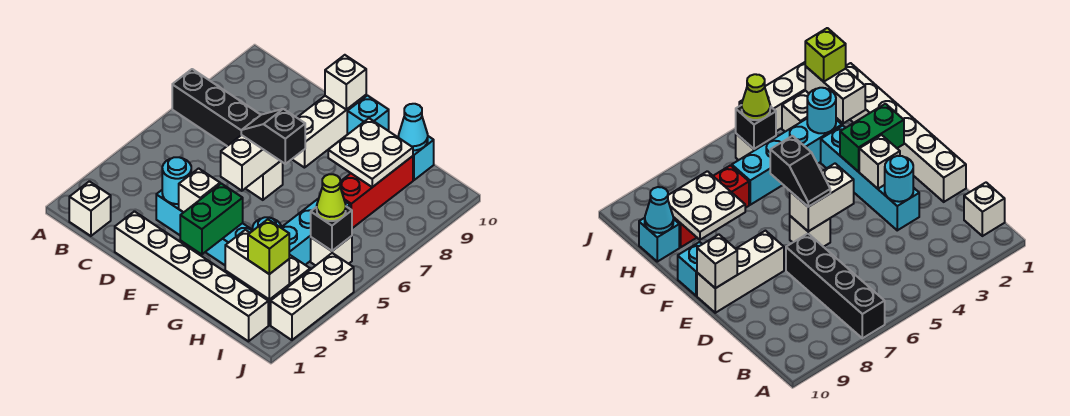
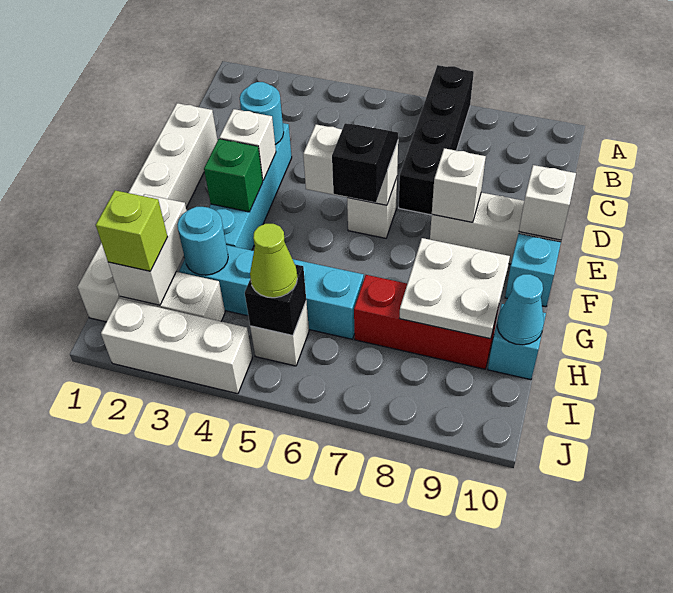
white 1x1 brick [69,181,111,236] -> white 1x1 brick moved to [432,148,486,222]
green 1x2 brick [180,184,243,255] -> green 1x1 brick [204,139,263,212]

